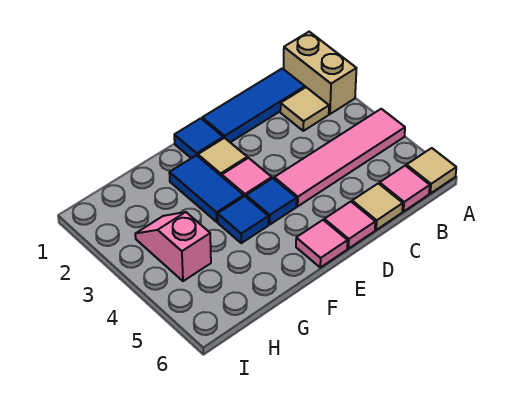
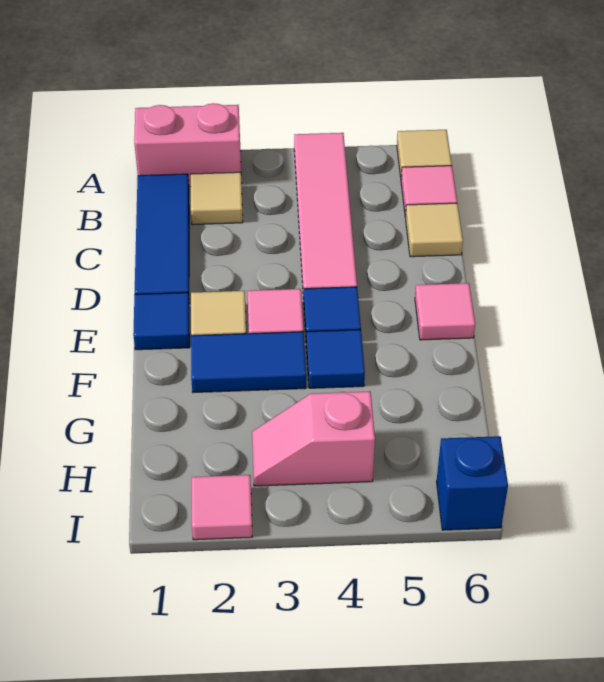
tan 1x2 brick [284,32,356,114] -> pink 1x2 brick [134,103,241,187]
pink 1x1 tile [324,202,375,249] -> pink 1x1 tile moved to [192,475,252,540]
none -> blue 1x1 brick [436,436,508,530]

